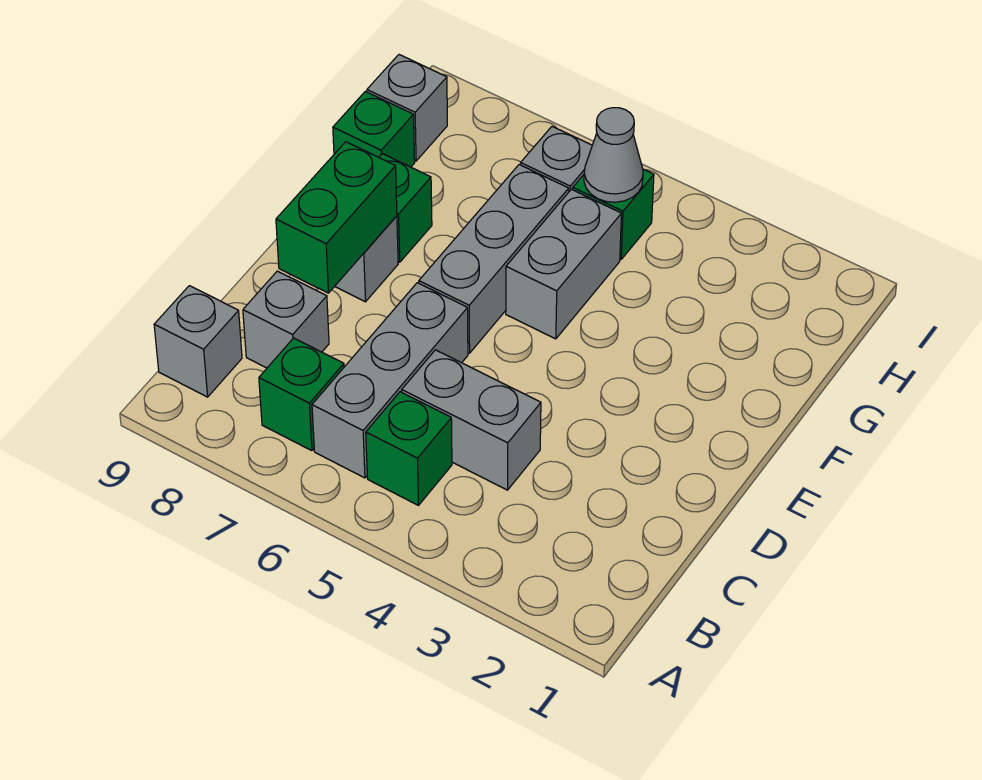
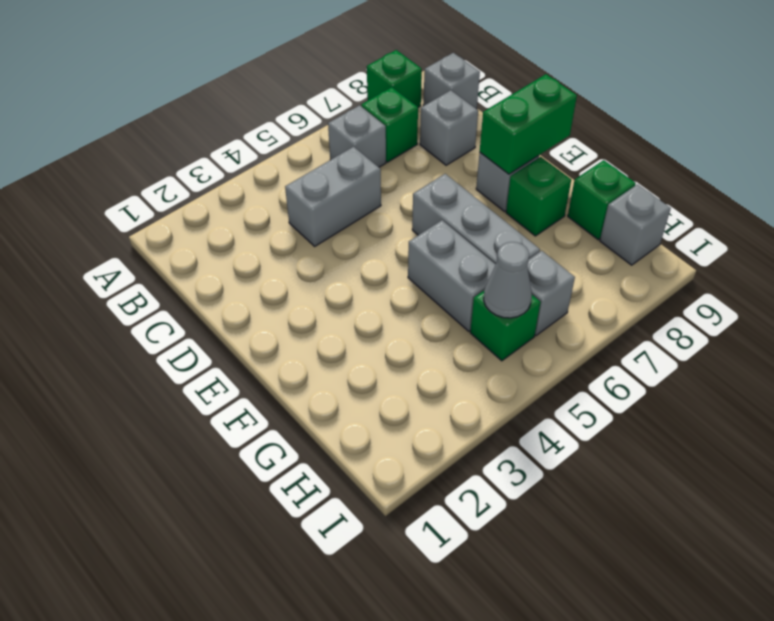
green 1x1 brick [366,392,452,505] -> green 1x1 brick moved to [367,50,422,107]
grey 1x3 brick [312,283,468,478] -> grey 1x1 brick [328,105,386,167]
green 1x2 brick [276,142,397,293] -> green 1x2 brick turned to [480,74,577,174]

